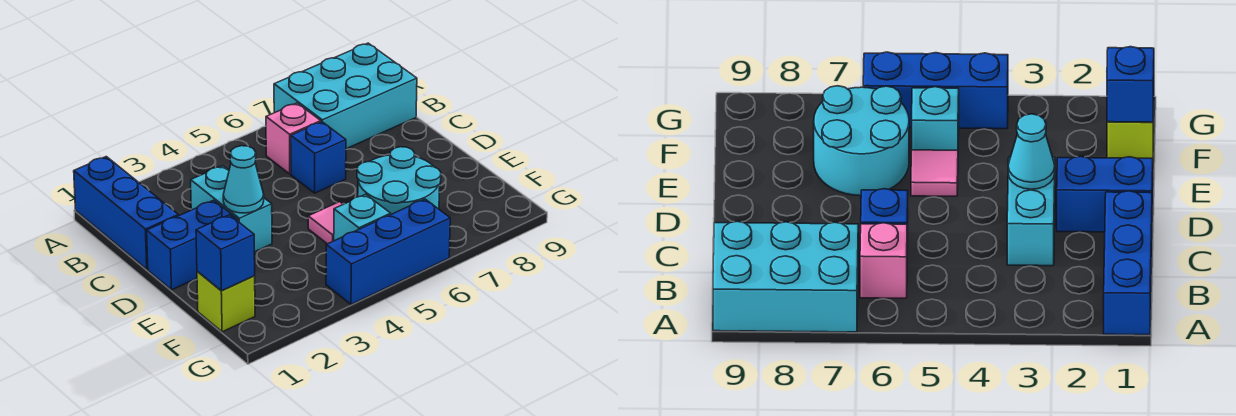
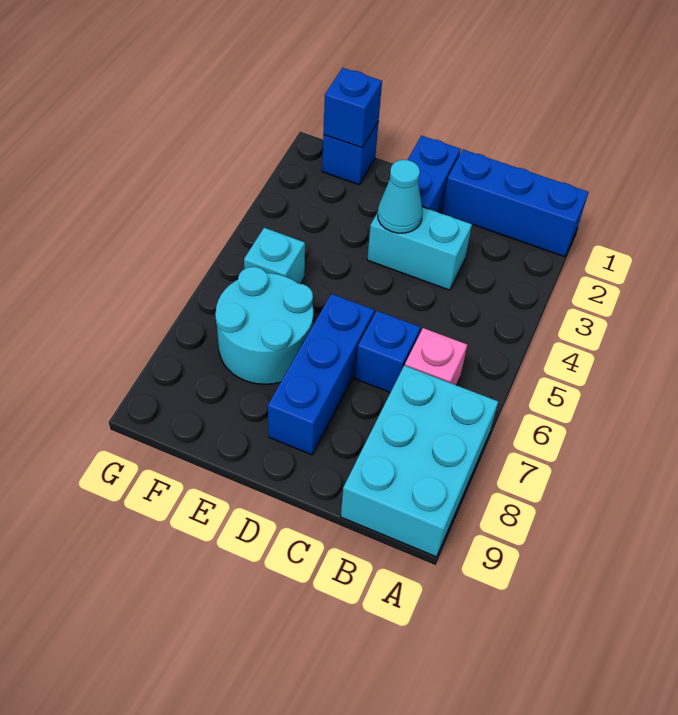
pink 1x1 tile [308,202,343,244] -> none
lime 1x1 brick [197,272,255,332] -> blue 1x1 brick [322,121,379,185]
blue 1x3 brick [326,199,450,304] -> blue 1x3 brick moved to [268,294,374,455]

